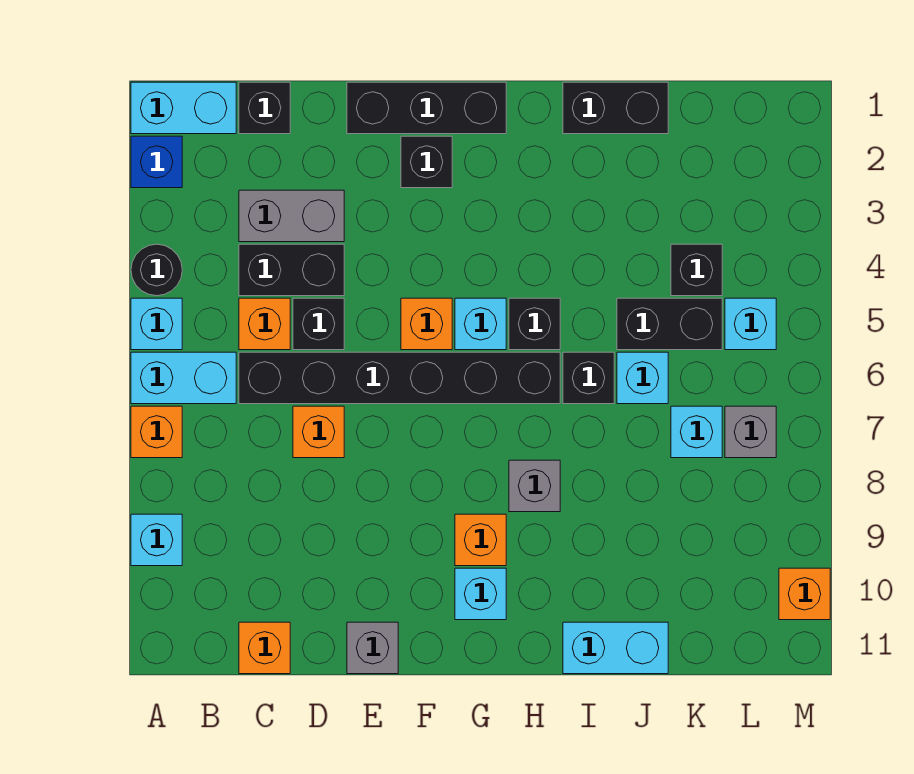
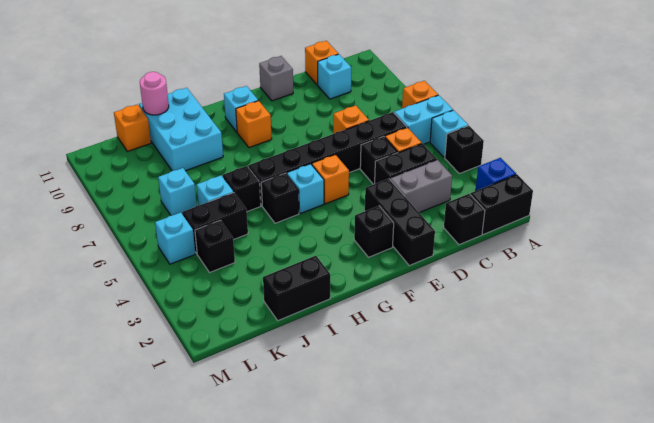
cyan 1x2 brick [131,82,236,134] -> black 1x2 brick [470,175,533,235]
black 1x1 round brick [131,244,182,296] -> black 1x1 brick [445,126,484,174]
cyan 1x1 brick [131,514,182,566] -> cyan 1x1 brick moved to [318,54,351,99]
black 1x3 brick [347,82,506,134] -> black 1x3 brick turned to [365,179,435,265]
grey 1x1 brick [509,460,560,512] -> none
cyan 1x2 brick [563,622,668,674] -> cyan 2x3 brick [139,88,223,171]
none -> pink 1x1 round brick [140,72,169,115]
grey 1x1 brick [725,406,776,458] -> none
orange 1x1 brick [779,568,830,620] -> orange 1x1 brick moved to [114,104,151,152]

